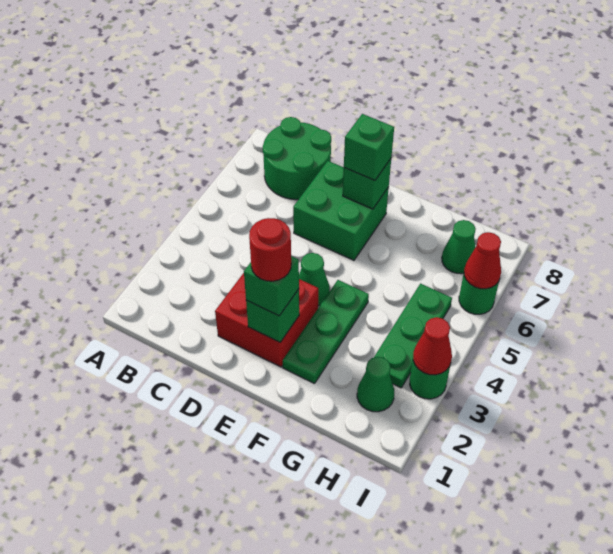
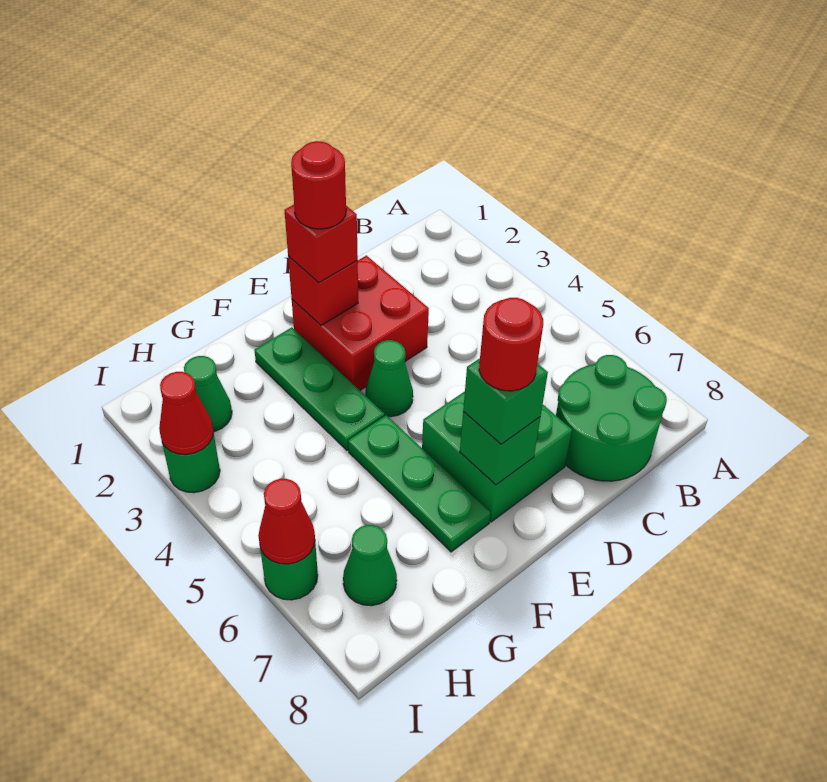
green 1x1 brick [246,289,299,342] -> red 1x1 brick [288,256,358,325]
green 1x1 brick [244,256,299,316] -> red 1x1 brick [284,205,358,283]
none -> red 1x1 round brick [479,298,543,391]
green 1x3 plate [374,284,452,388] -> green 1x3 plate moved to [348,415,491,552]

